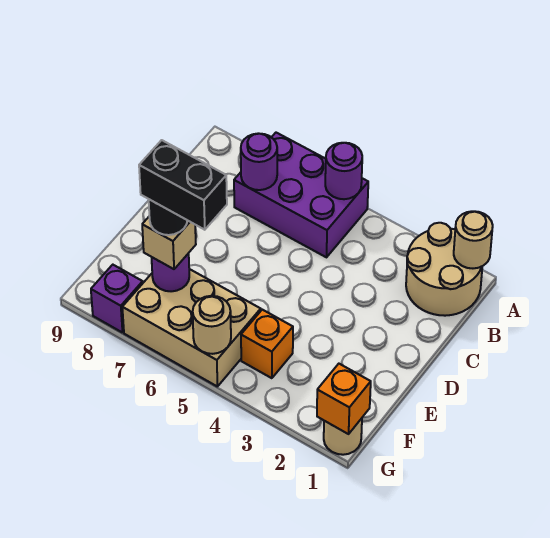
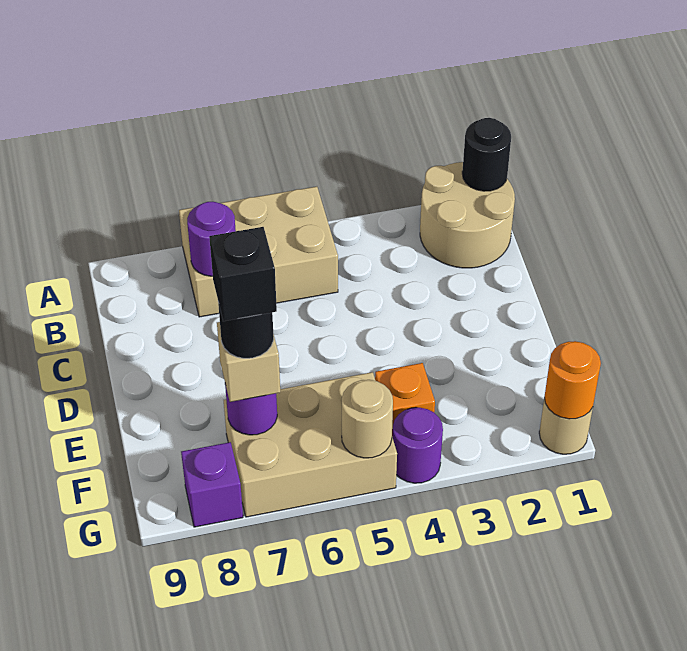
tan 1x1 round brick [454,211,493,268] -> black 1x1 round brick [462,118,511,191]
purple 2x3 brick [234,133,368,257] -> tan 2x3 brick [179,187,338,317]
purple 1x1 round brick [325,143,362,199] -> purple 1x1 round brick moved to [392,408,443,483]
black 1x2 brick [139,140,227,230] -> black 1x1 brick [209,227,277,321]
orange 1x1 brick [317,364,371,434] -> orange 1x1 round brick [544,341,601,419]

